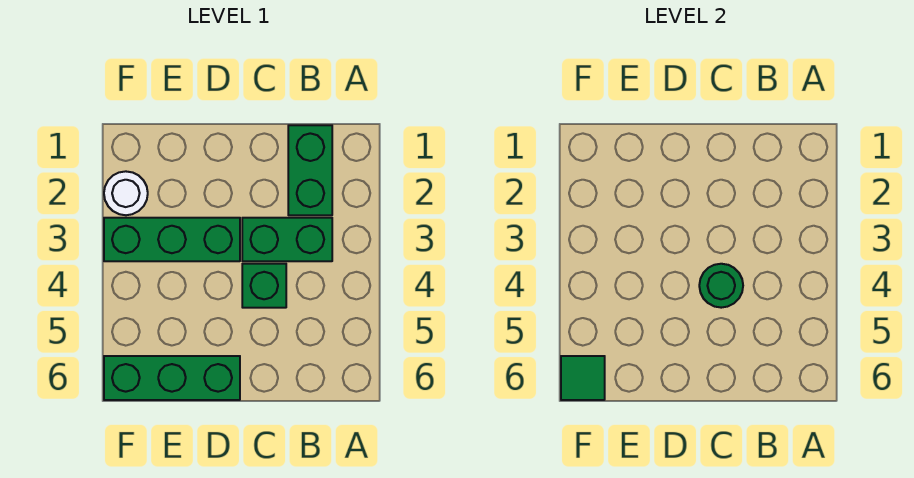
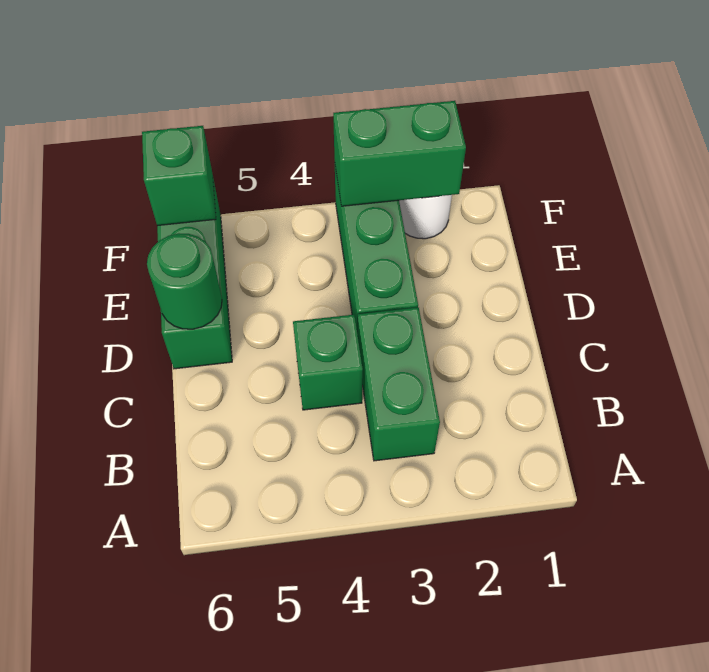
green 1x2 brick [288,125,332,215] -> green 1x2 brick moved to [333,101,466,206]
green 1x1 round brick [699,264,743,308] -> green 1x1 round brick moved to [147,233,222,329]
green 1x1 tile [561,356,605,400] -> green 1x1 brick [142,126,216,226]

